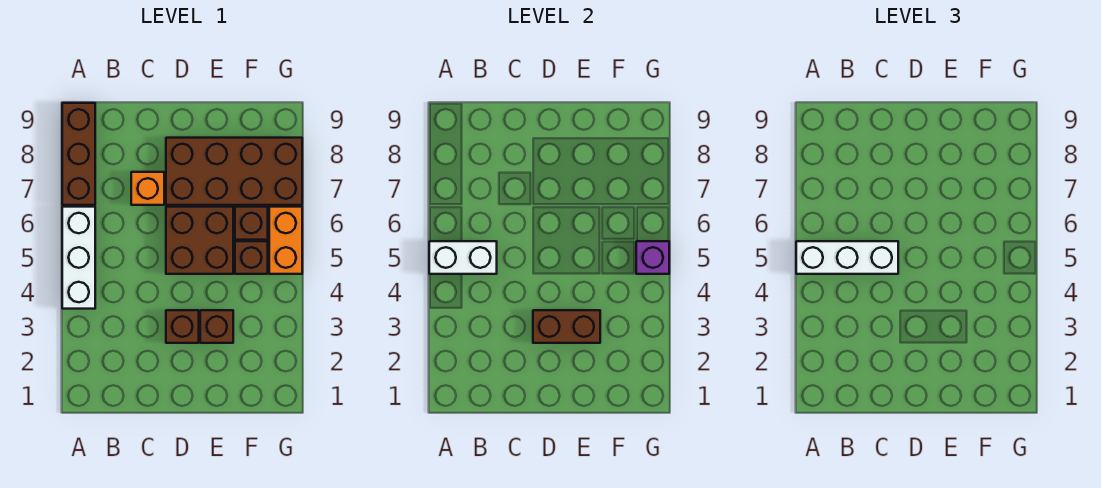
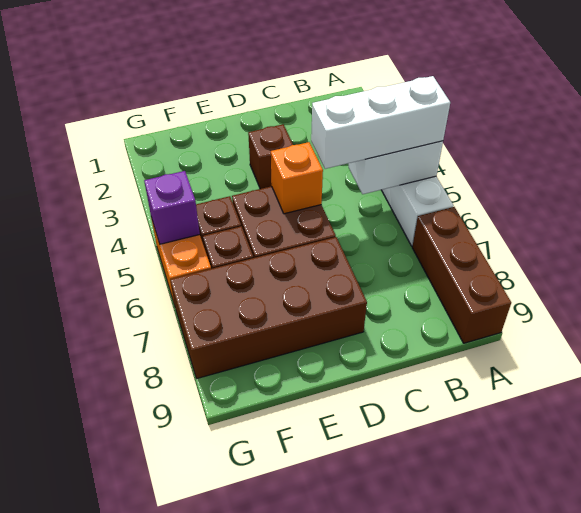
orange 1x1 brick [131,172,164,205] -> orange 1x1 brick moved to [271,142,323,214]
brown 1x2 brick [533,310,600,343] -> none
brown 1x1 brick [200,310,233,343] -> none

